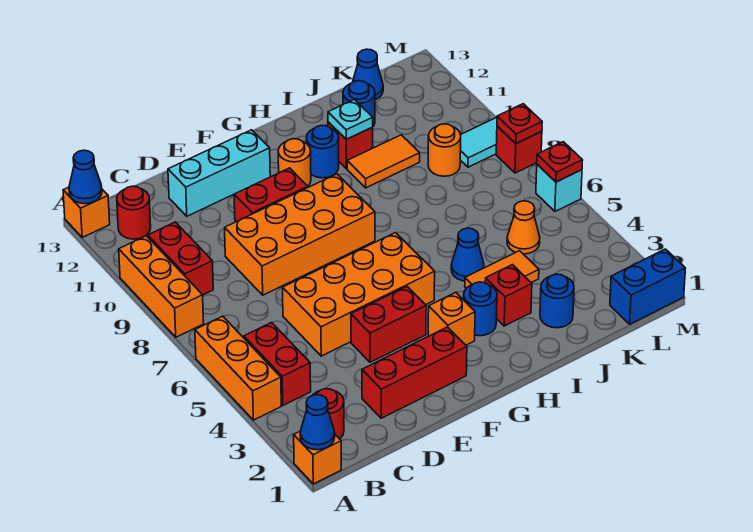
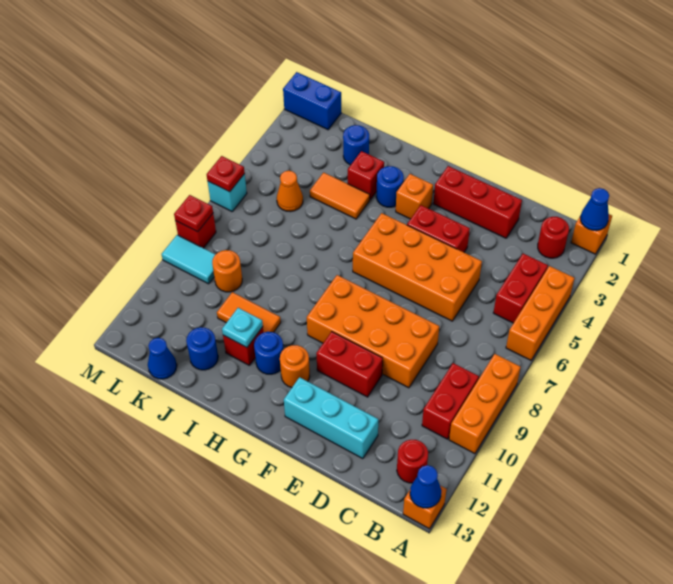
blue 1x1 cone [451,228,484,281] -> none

